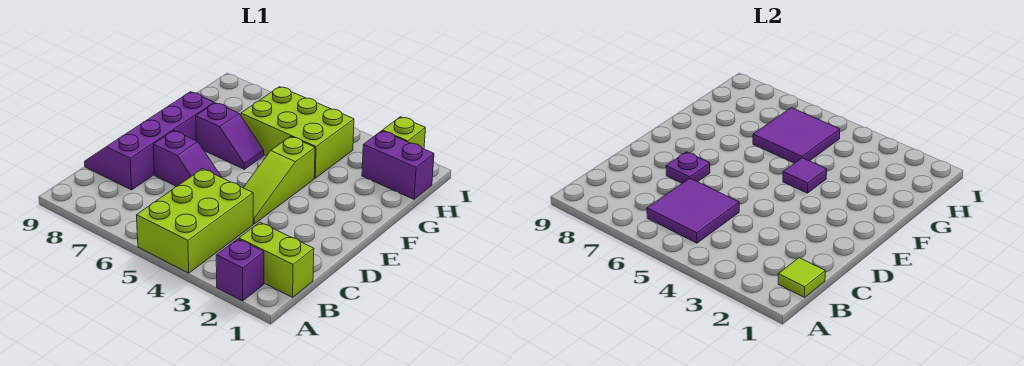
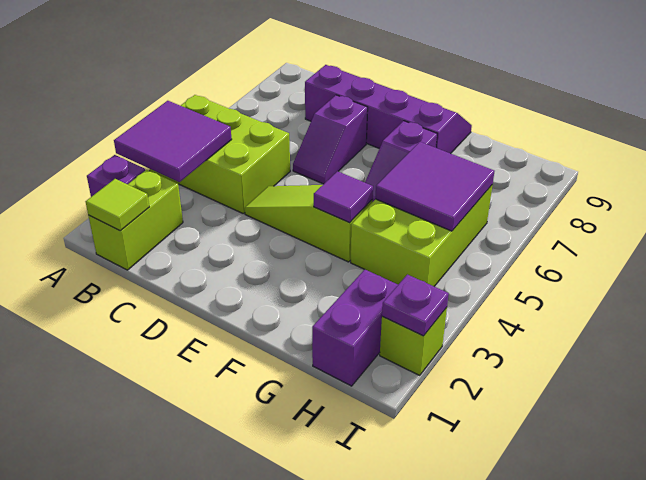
purple 2x2 tile [647,178,739,243] -> purple 2x2 tile moved to [114,101,232,182]
purple 1x1 plate [666,152,710,183] -> purple 1x1 plate moved to [382,275,449,336]

